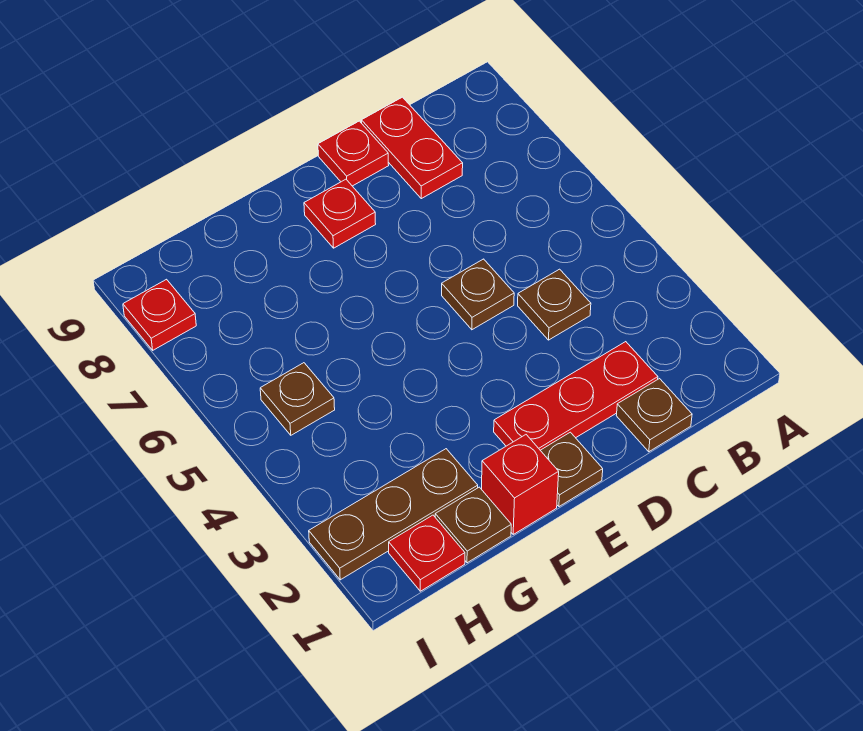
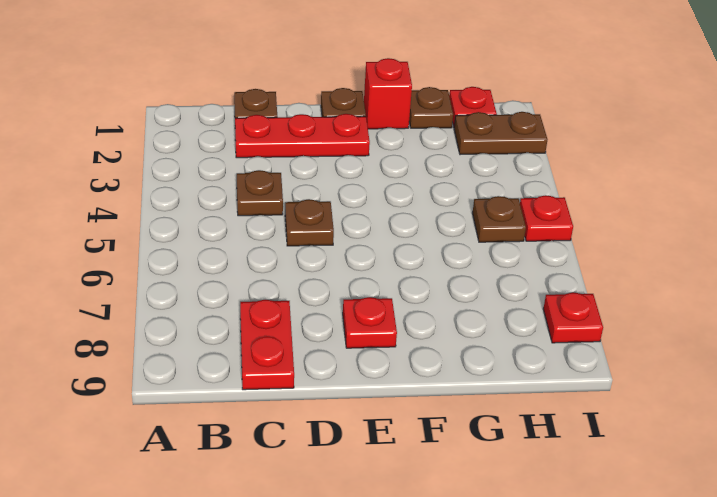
red 1x1 plate [318,121,389,186] -> red 1x1 plate moved to [520,195,573,241]
brown 1x3 plate [309,449,478,580] -> brown 1x2 plate [454,112,547,155]

